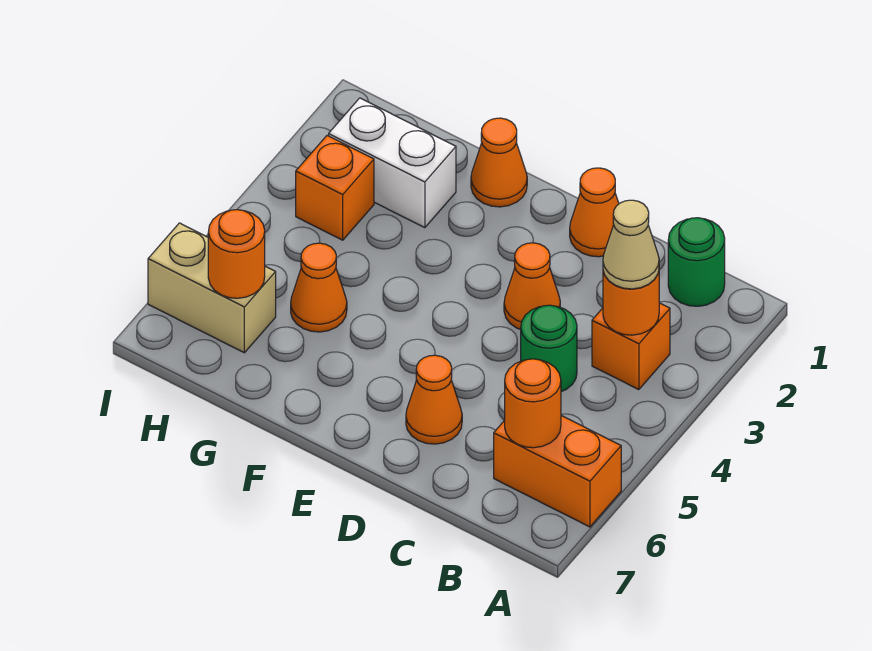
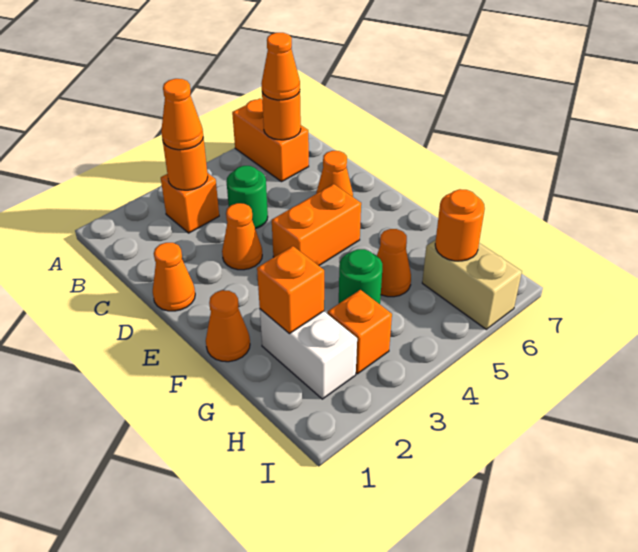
green 1x1 round brick [668,218,725,306] -> green 1x1 round brick moved to [339,249,382,304]
tan 1x1 cone [603,200,659,289] -> orange 1x1 cone [161,79,203,150]
none -> orange 1x1 cone [262,33,300,100]
none -> orange 1x2 brick [272,184,361,266]
none -> orange 1x1 brick [257,246,324,334]

